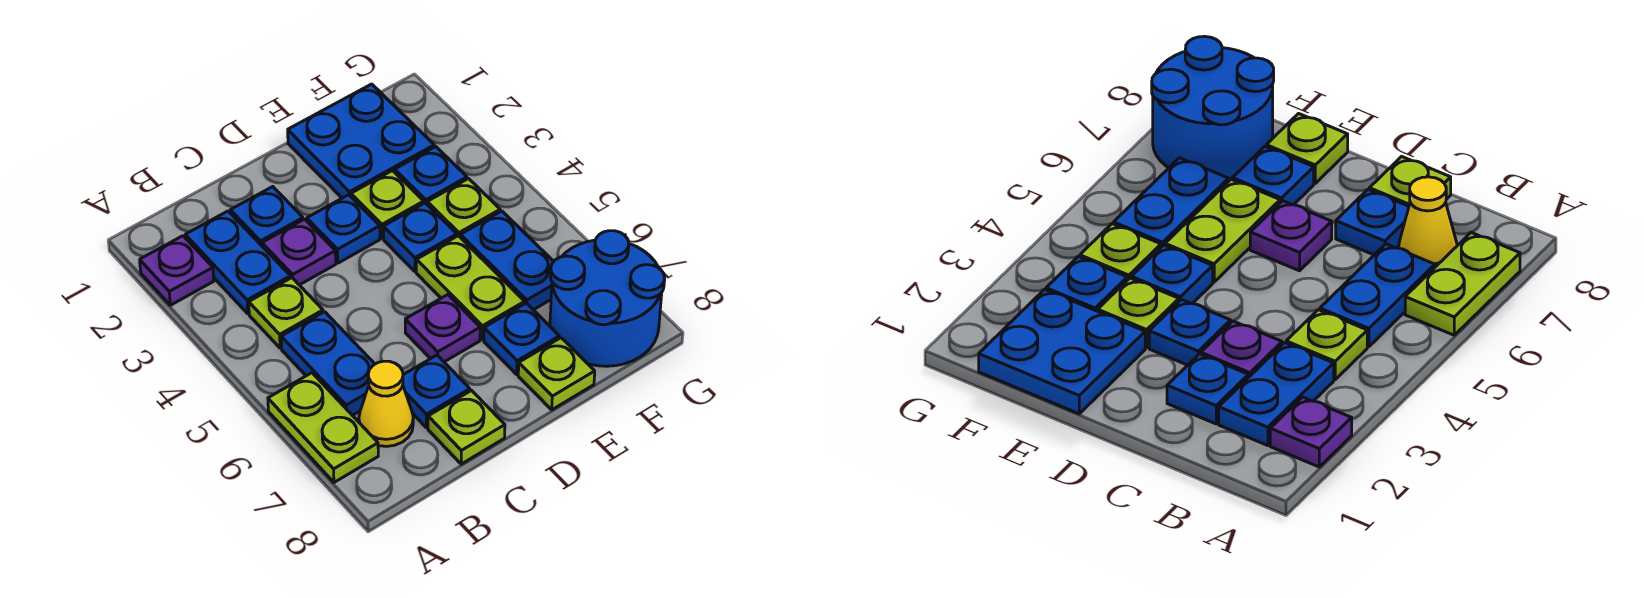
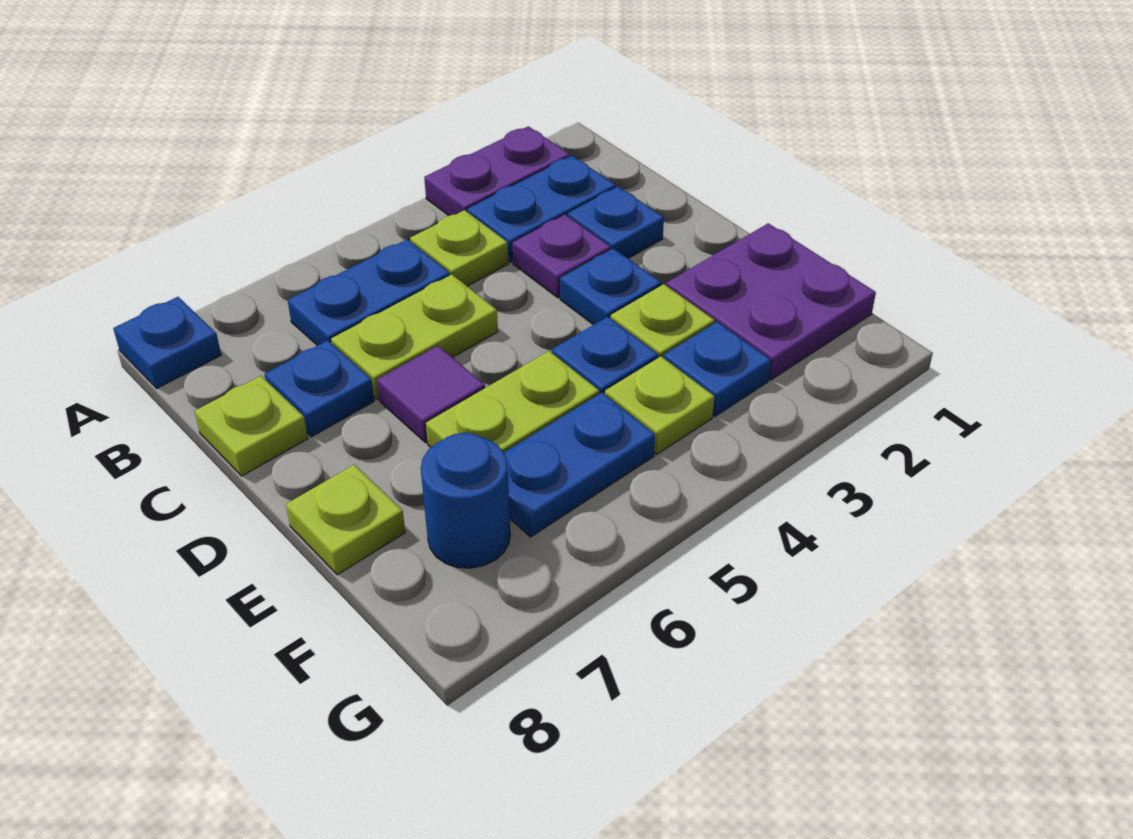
purple 1x1 plate [140,236,214,305] -> purple 1x2 plate [424,126,570,216]
lime 1x2 plate [268,373,378,482] -> lime 1x2 plate moved to [331,275,498,400]
yellow 1x1 cone [359,361,413,446] -> none
purple 1x1 plate [405,295,480,362] -> purple 1x1 tile [377,346,485,443]
blue 2x2 plate [288,84,434,198] -> purple 2x2 plate [666,223,876,380]
blue 1x1 plate [484,303,559,374] -> blue 1x1 plate moved to [113,297,221,388]
blue 2x2 round brick [550,231,665,366] -> blue 1x1 round brick [421,433,510,568]

